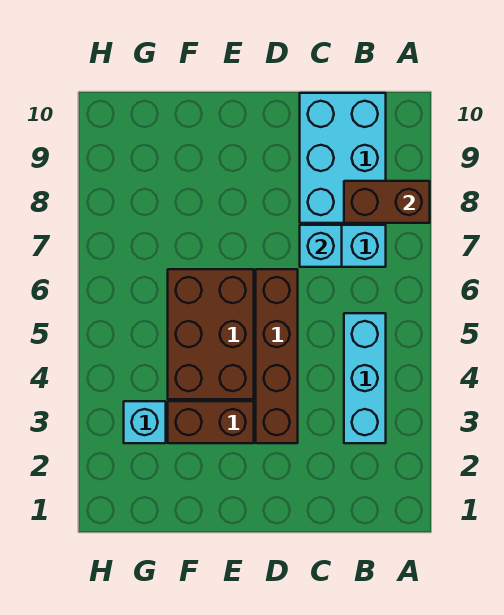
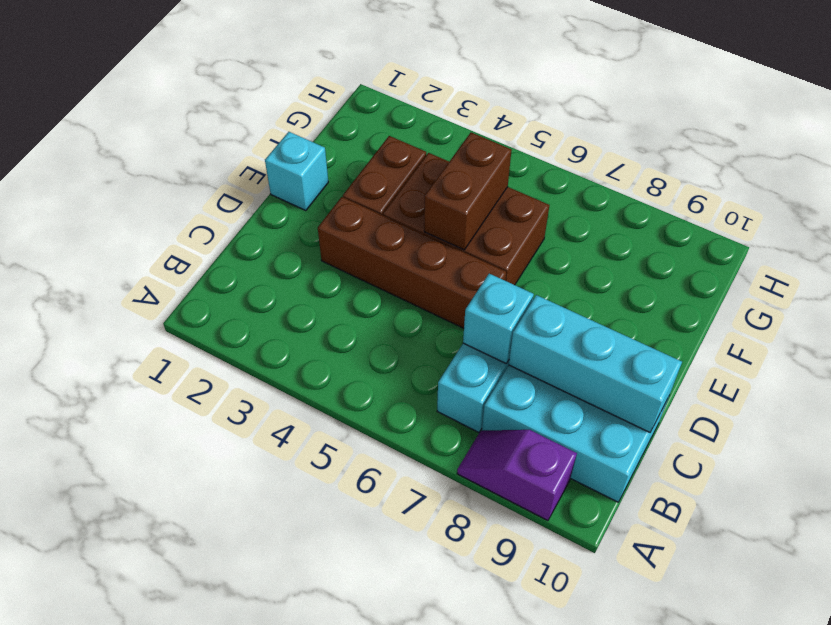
none -> purple 1x2 slope [457,430,577,521]
brown 1x2 brick [344,181,430,223] -> brown 1x2 brick moved to [424,132,512,250]
cyan 1x3 brick [344,313,386,443] -> cyan 1x3 brick moved to [509,295,682,432]
cyan 1x1 brick [124,401,166,443] -> cyan 1x1 brick moved to [265,132,328,211]

